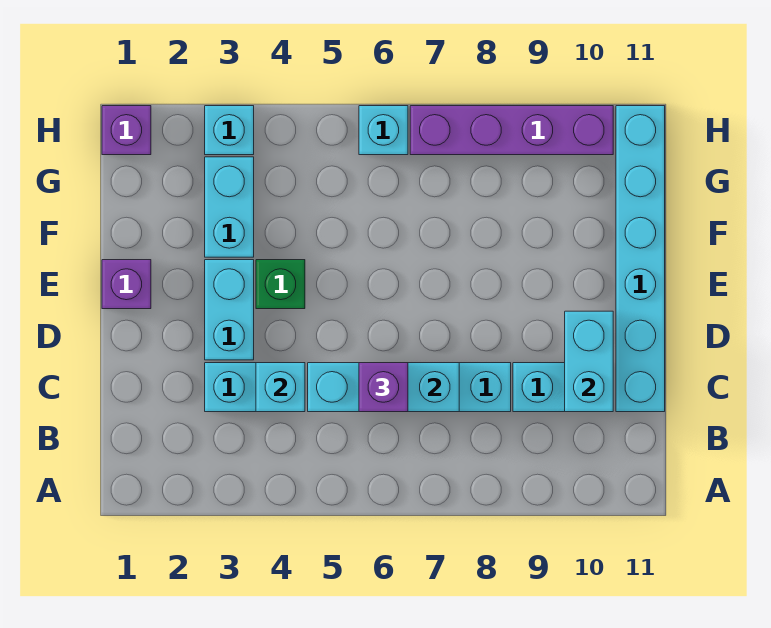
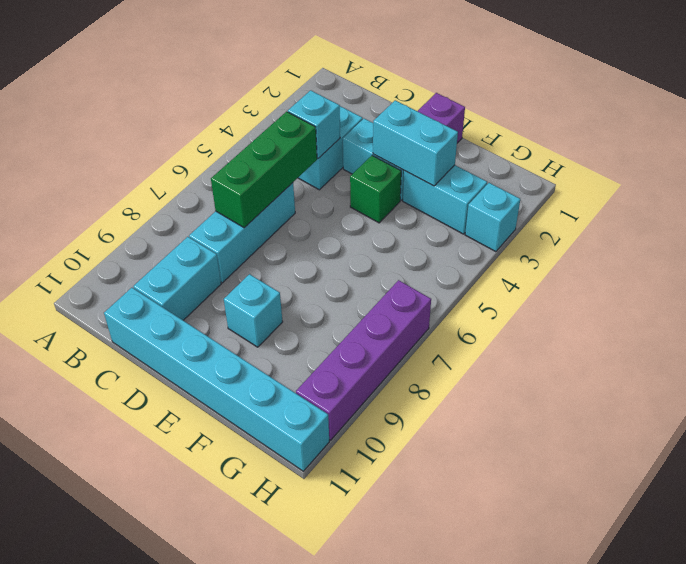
cyan 1x3 brick [308,363,459,412] -> green 1x3 brick [211,112,317,228]
purple 1x1 brick [359,363,408,412] -> none
cyan 1x2 brick [565,311,613,412] -> cyan 1x2 brick moved to [373,100,458,186]
purple 1x1 brick [102,106,151,155] -> none
cyan 1x1 brick [359,106,408,155] -> cyan 1x1 brick moved to [224,274,283,347]

